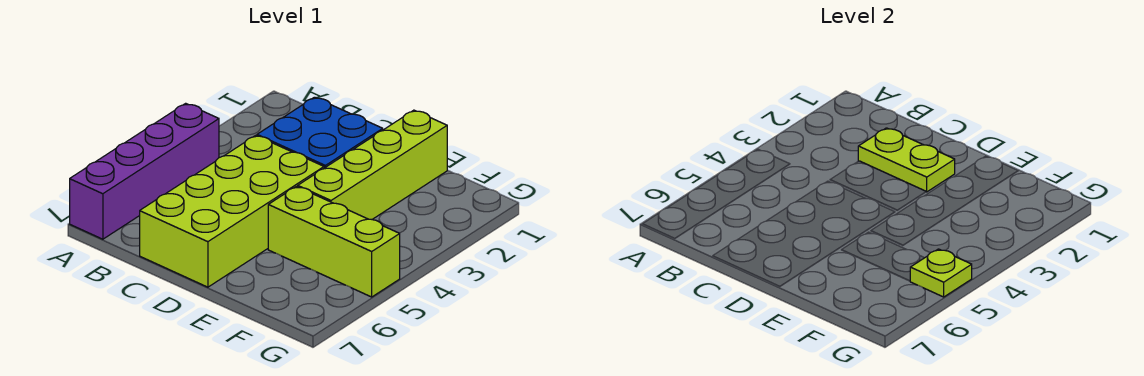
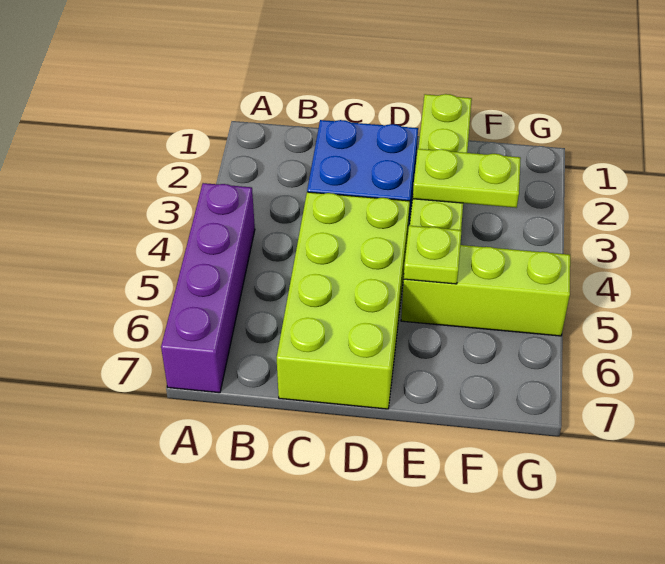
lime 1x2 plate [858,128,955,192] -> lime 1x2 plate moved to [413,149,521,208]
lime 1x1 plate [910,249,972,297] -> lime 1x1 plate moved to [404,225,462,284]

